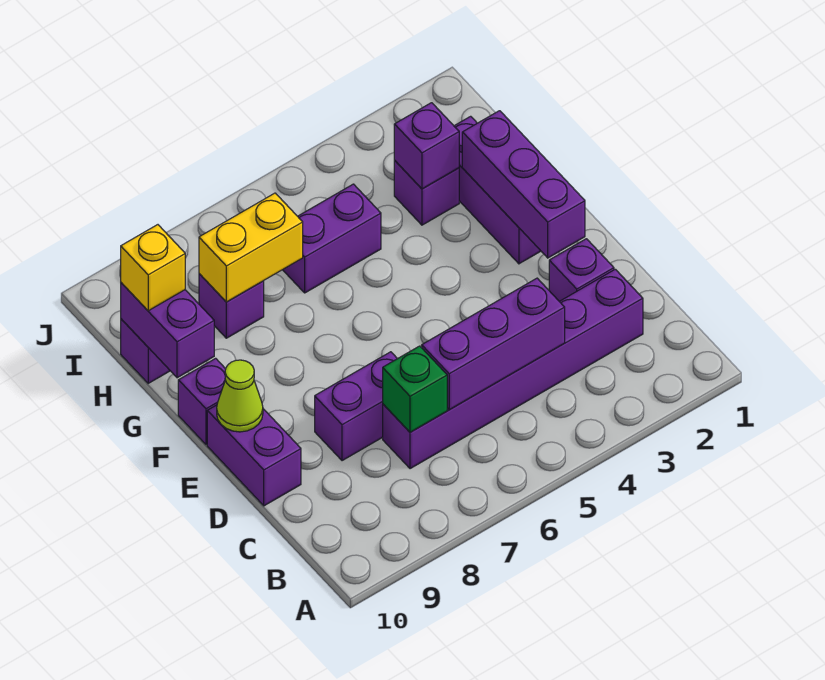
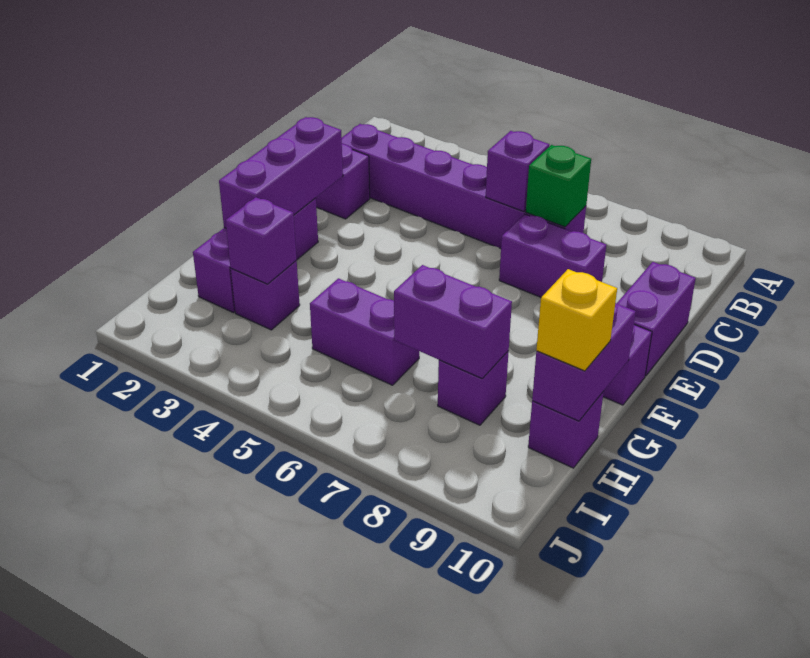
purple 1x3 brick [422,278,565,410] -> purple 1x1 brick [486,131,549,211]
lime 1x1 cone [217,360,263,432] -> none
yellow 1x2 brick [199,193,303,302] -> purple 1x2 brick [394,265,512,379]

